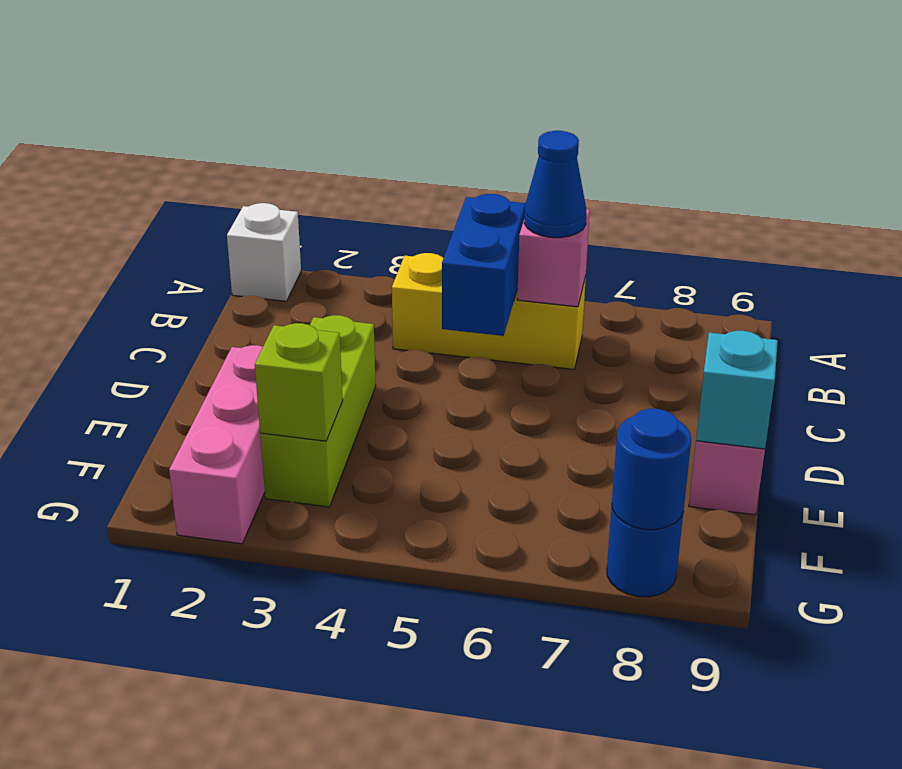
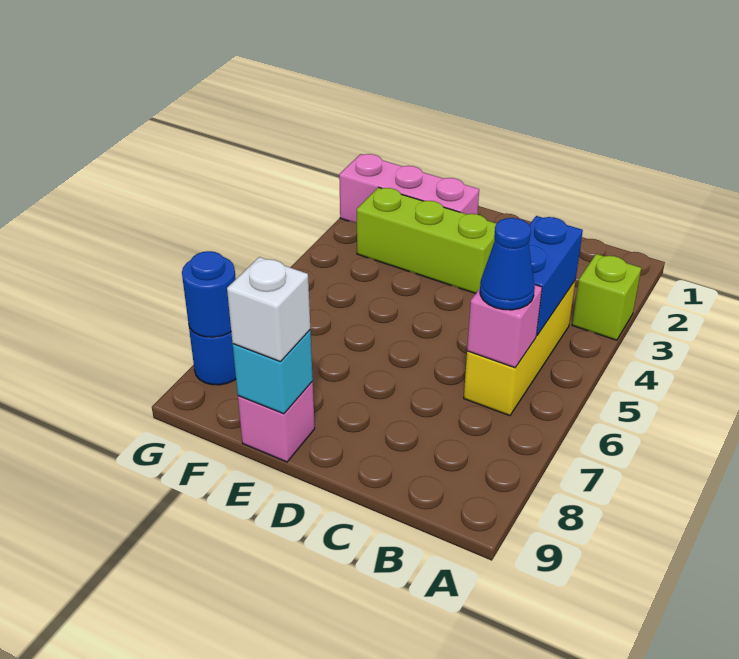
white 1x1 brick [227,203,301,301] -> white 1x1 brick moved to [227,257,310,362]
blue 1x2 brick [442,194,526,336] -> blue 1x2 brick turned to [528,216,583,336]
lime 1x1 brick [255,323,343,441] -> lime 1x1 brick moved to [572,254,641,340]

